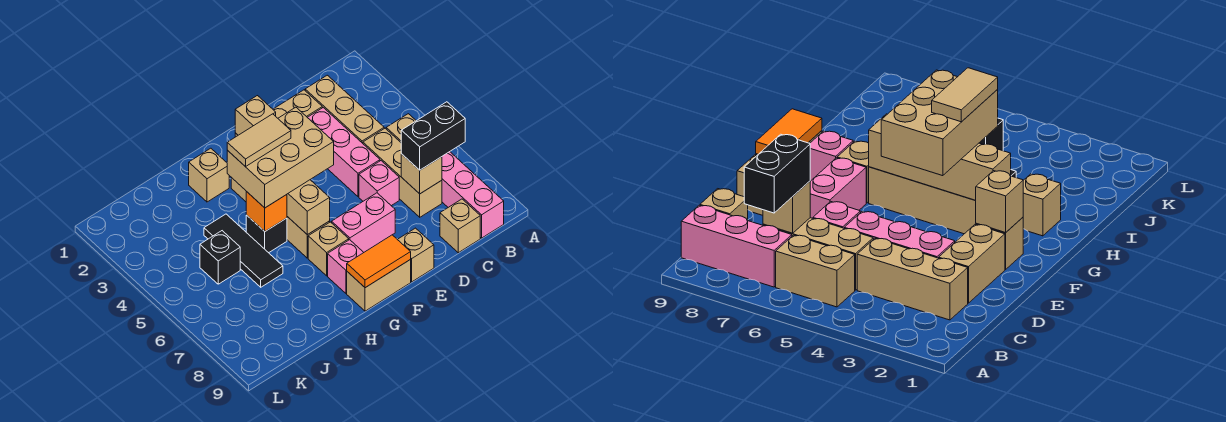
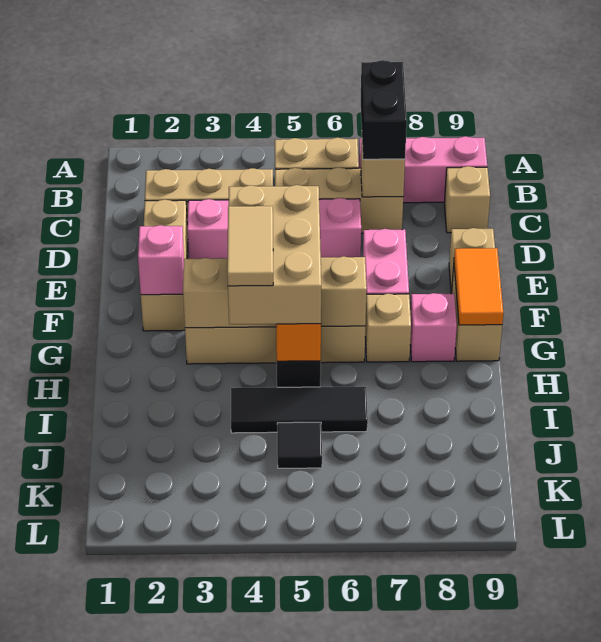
tan 1x1 brick [235,96,276,135] -> pink 1x1 brick [138,225,184,295]
tan 1x1 brick [189,148,229,202] -> none
black 1x1 brick [200,231,240,284] -> black 1x1 tile [277,422,322,468]

